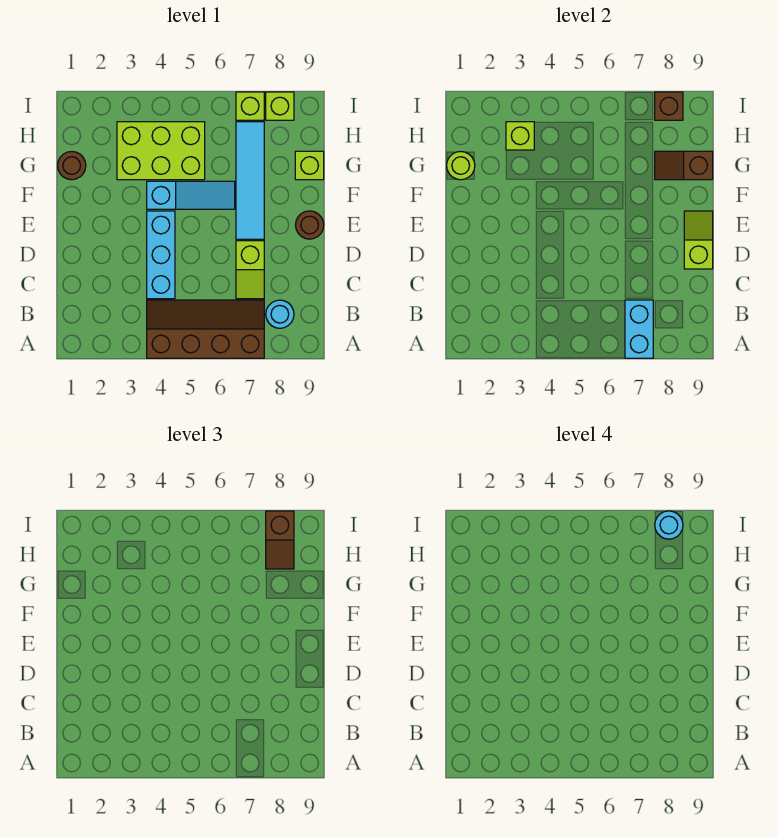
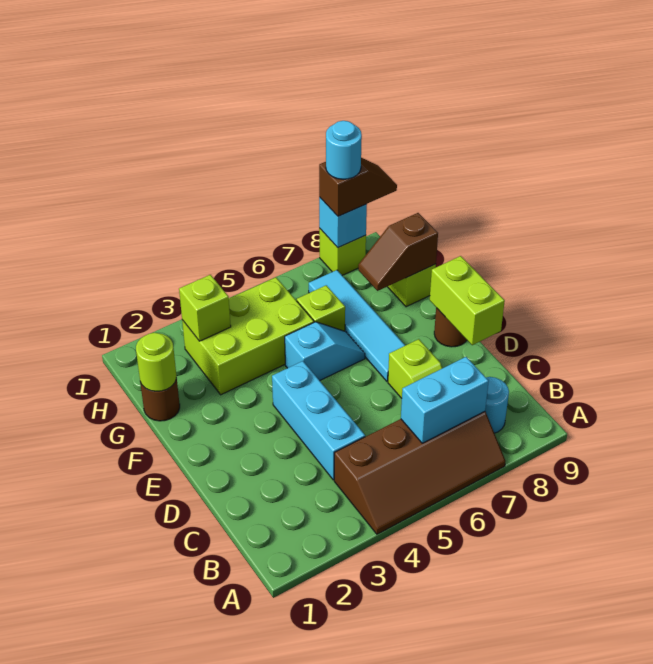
brown 2x4 slope [147,300,264,358] -> brown 2x4 slope turned to [334,411,506,534]
cyan 1x2 brick [625,300,653,358] -> cyan 1x2 brick turned to [401,357,489,443]
lime 1x2 slope [684,211,713,269] -> lime 1x2 brick [430,256,505,345]
cyan 1x3 slope [147,181,235,209] -> cyan 1x2 slope [285,322,365,381]
brown 1x2 slope [266,511,294,569] -> brown 1x2 slope turned to [319,158,397,216]
lime 1x1 brick [236,92,264,120] -> lime 1x1 brick moved to [297,285,345,331]
brown 1x1 brick [655,92,683,120] -> cyan 1x1 brick [319,197,367,248]

